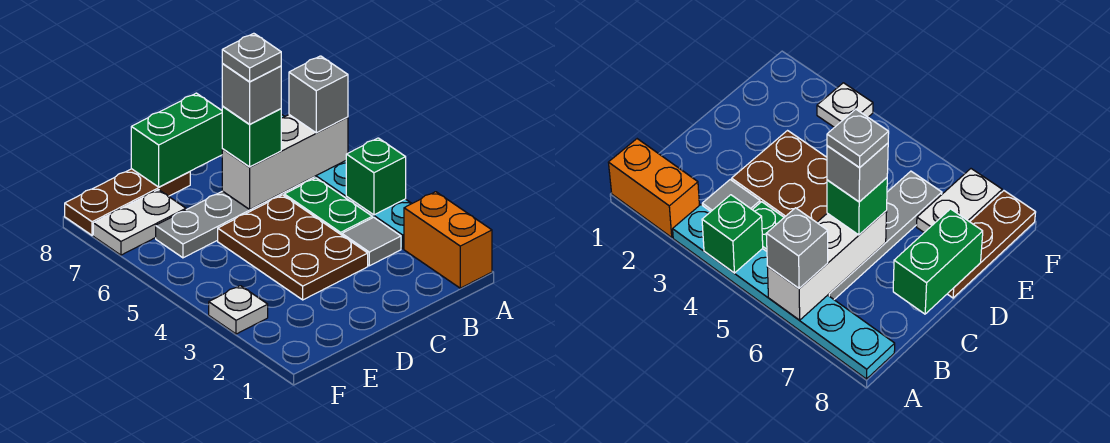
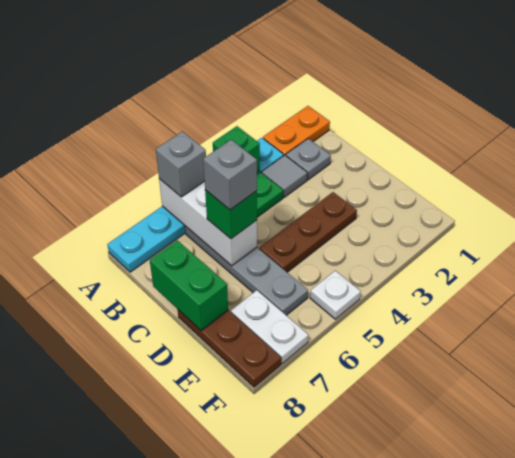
orange 1x2 brick [404,192,492,288] -> orange 1x2 plate [263,106,330,156]
brown 2x3 plate [218,195,368,300] -> brown 1x3 plate [259,192,357,272]
grey 1x1 plate [222,33,281,82] -> grey 1x1 plate moved to [286,139,331,180]
white 1x1 plate [209,286,268,334] -> white 1x1 plate moved to [310,271,361,319]

